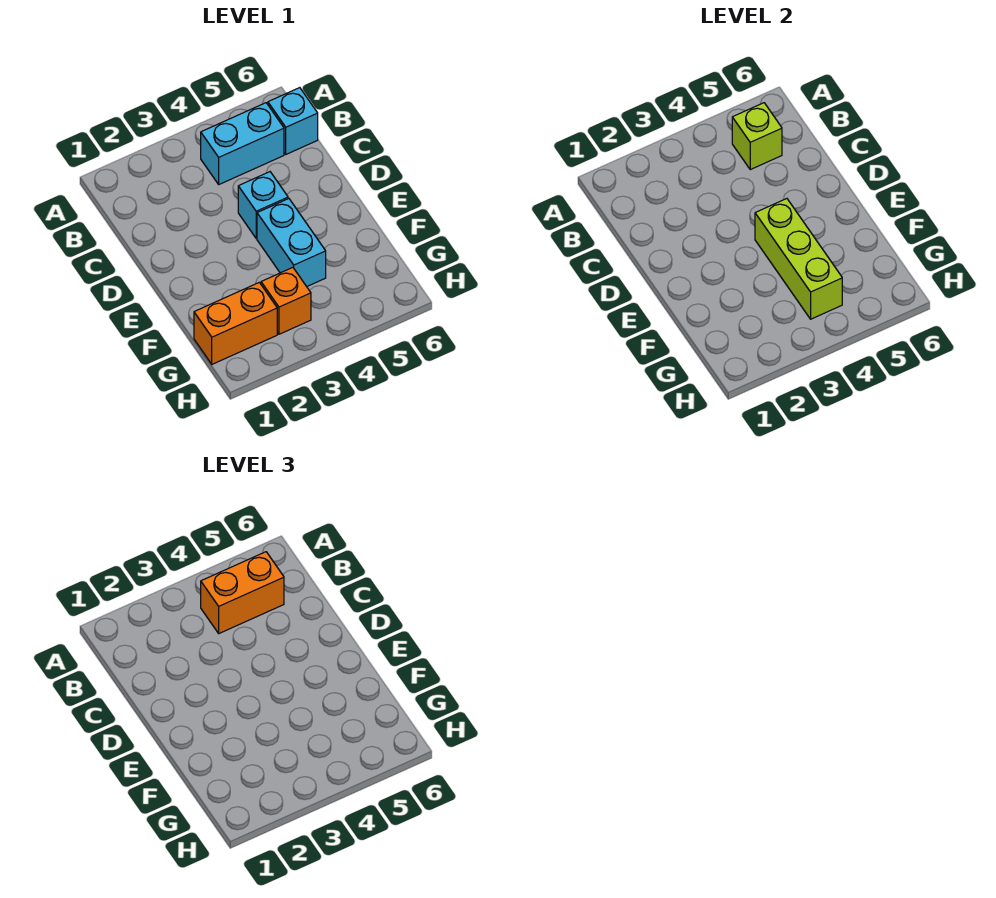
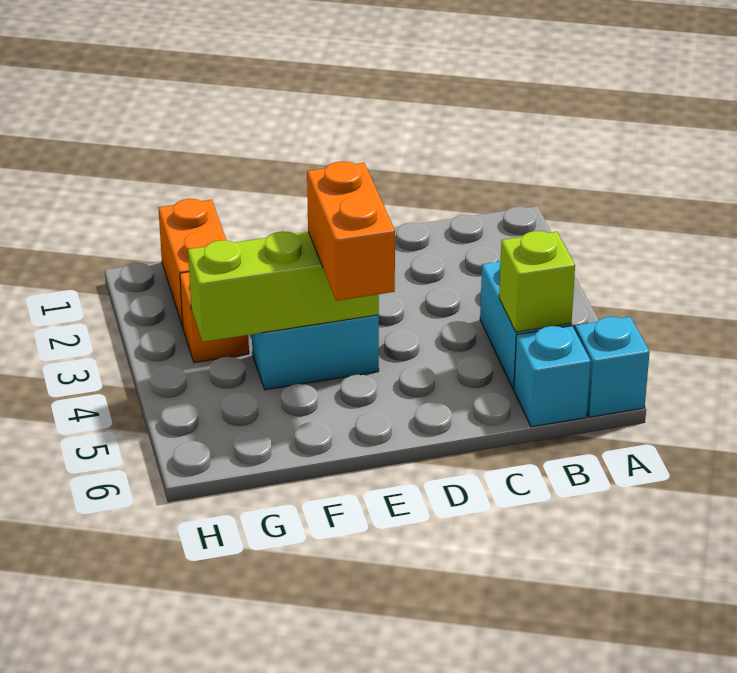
orange 1x2 brick [201,552,284,633] -> orange 1x2 brick moved to [307,161,395,301]
cyan 1x1 brick [238,172,288,238] -> cyan 1x1 brick moved to [575,317,650,417]

